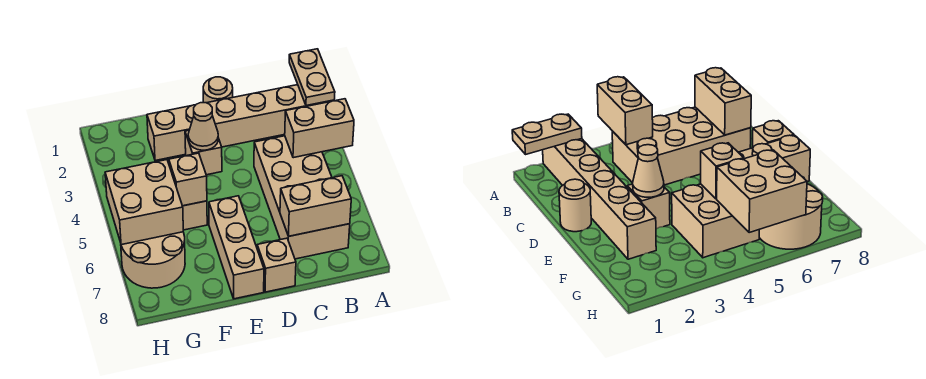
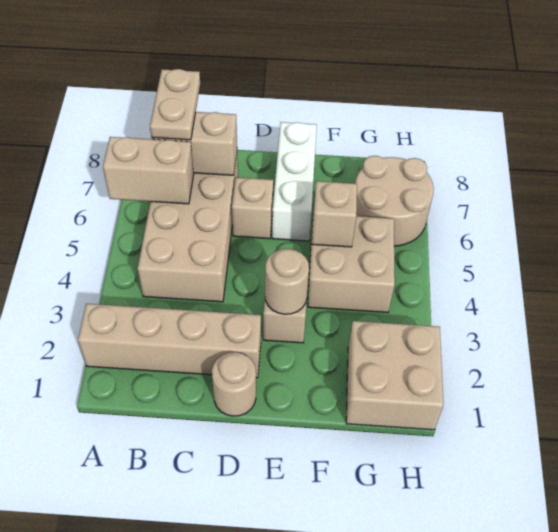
tan 1x2 plate [289,49,335,106] -> tan 1x2 plate moved to [150,69,200,140]
tan 1x6 brick [147,85,334,161] -> tan 1x4 brick [78,304,261,378]
tan 1x2 brick [285,99,354,158] -> tan 1x2 brick moved to [103,137,194,204]
tan 1x1 brick [257,238,296,292] -> tan 1x1 brick moved to [232,177,273,239]
tan 1x1 cone [188,103,218,150] -> tan 1x1 round brick [265,249,309,314]
tan 1x3 brick [209,196,264,299] -> white 1x3 brick [272,122,317,241]
tan 2x2 brick [105,160,183,245] -> tan 2x2 brick moved to [346,321,443,430]

